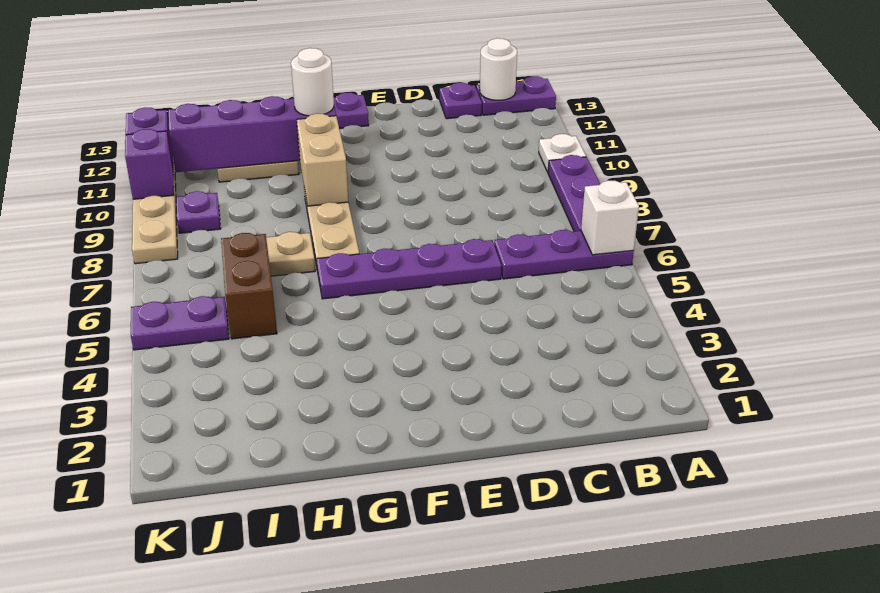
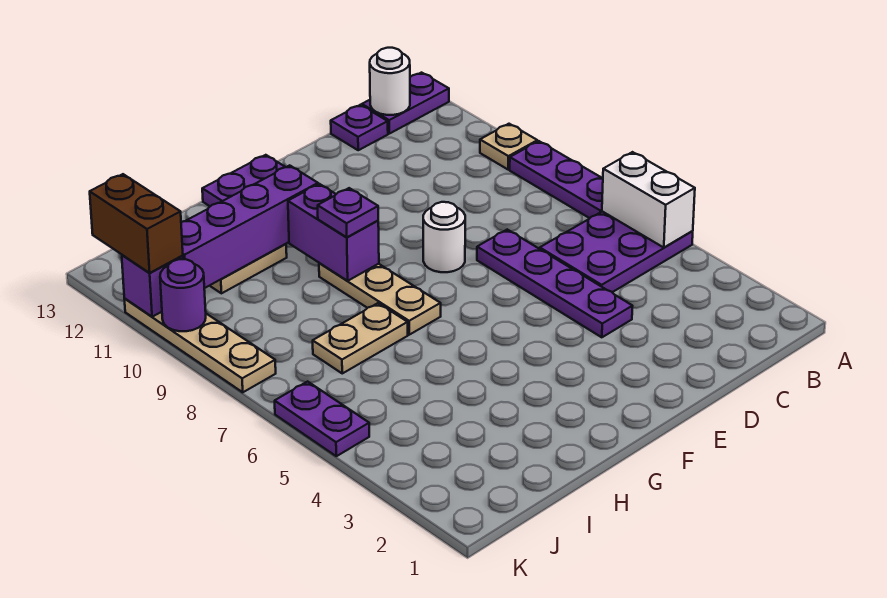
purple 1x3 plate [494,230,634,279] -> purple 2x3 plate [540,211,693,292]
white 1x1 brick [581,181,639,255] -> white 1x2 brick [602,152,695,248]
white 1x1 plate [539,134,586,172] -> tan 1x1 plate [480,124,537,170]
purple 1x4 plate [317,239,501,299] -> purple 1x4 plate turned to [477,230,632,337]
tan 1x2 brick [297,113,348,206] -> purple 1x2 brick [288,184,379,281]
white 1x1 round brick [291,48,334,116] -> white 1x1 round brick moved to [423,202,465,272]
brown 1x2 brick [221,233,277,339] -> brown 1x2 brick moved to [90,174,183,273]
purple 1x2 plate [131,296,229,350] -> purple 1x2 plate turned to [275,382,369,456]
purple 1x1 plate [176,191,221,233] -> purple 1x1 plate moved to [318,188,378,237]
purple 1x1 brick [125,129,174,199] -> purple 1x1 round brick [160,259,206,331]

